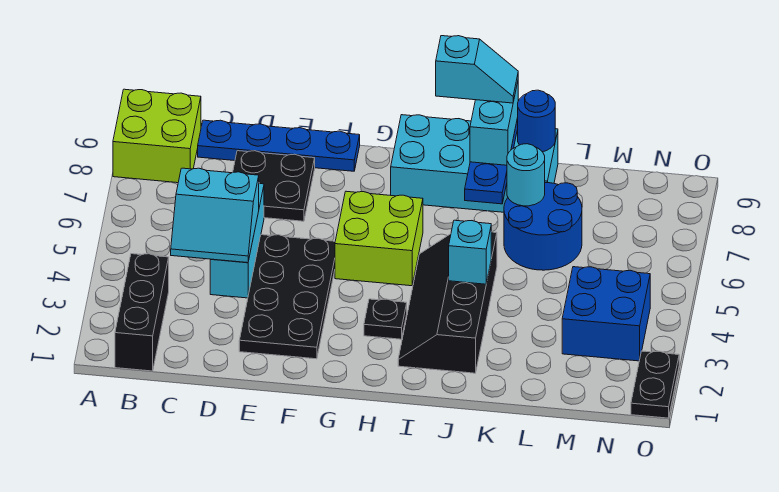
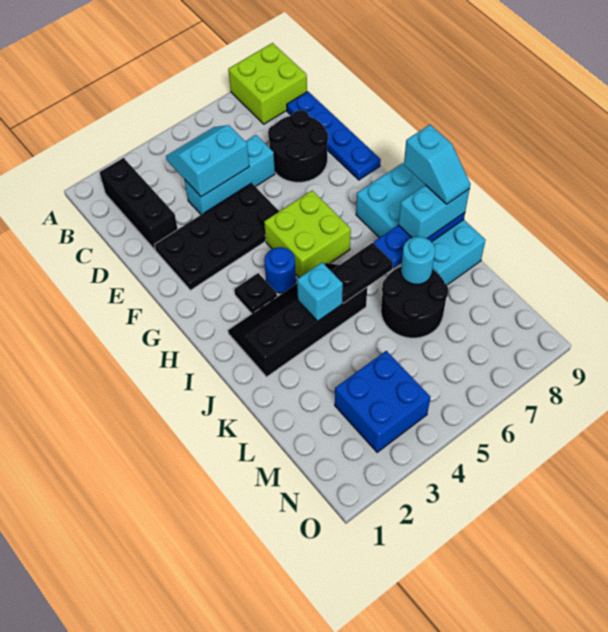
black 1x3 brick [115,254,169,371] -> black 1x3 brick turned to [100,158,178,250]
cyan 2x2 slope [171,168,259,263] -> cyan 2x2 slope turned to [166,125,249,197]
black 2x2 plate [233,151,315,221] -> black 2x2 round brick [268,110,328,182]
blue 2x2 round brick [504,183,582,270] -> black 2x2 round brick [381,267,448,338]
blue 1x1 round brick [518,90,555,152] -> blue 1x1 round brick moved to [264,247,296,293]
black 1x2 plate [631,351,679,418] -> black 1x2 plate moved to [331,243,393,303]

